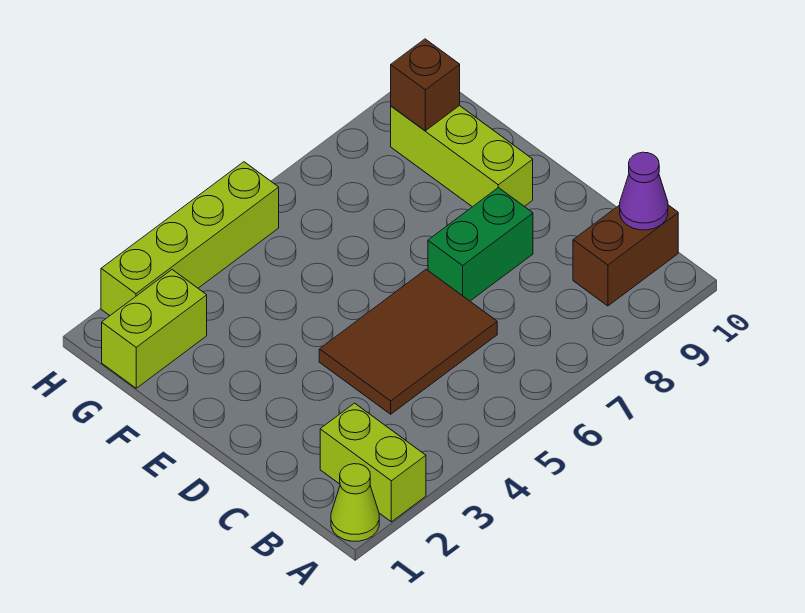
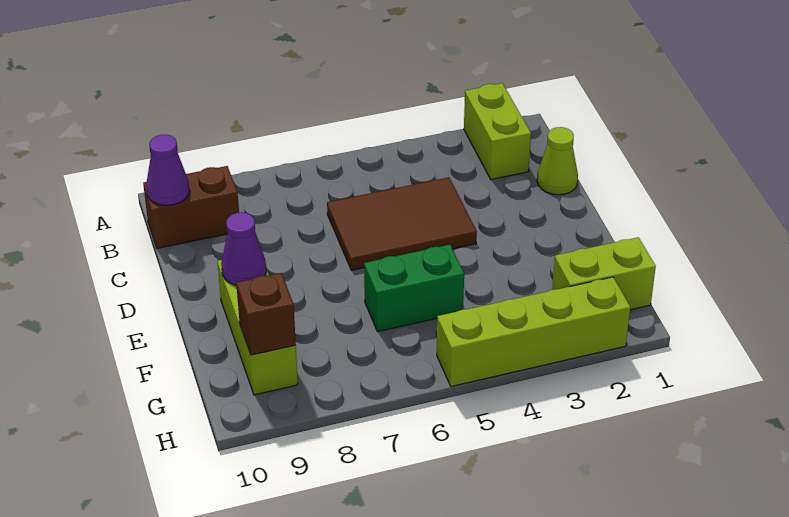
lime 1x1 cone [331,464,379,541] -> lime 1x1 cone moved to [537,127,578,195]
green 1x2 brick [428,188,533,301] -> green 1x2 brick moved to [364,245,464,332]
none -> purple 1x1 cone [221,212,266,285]

